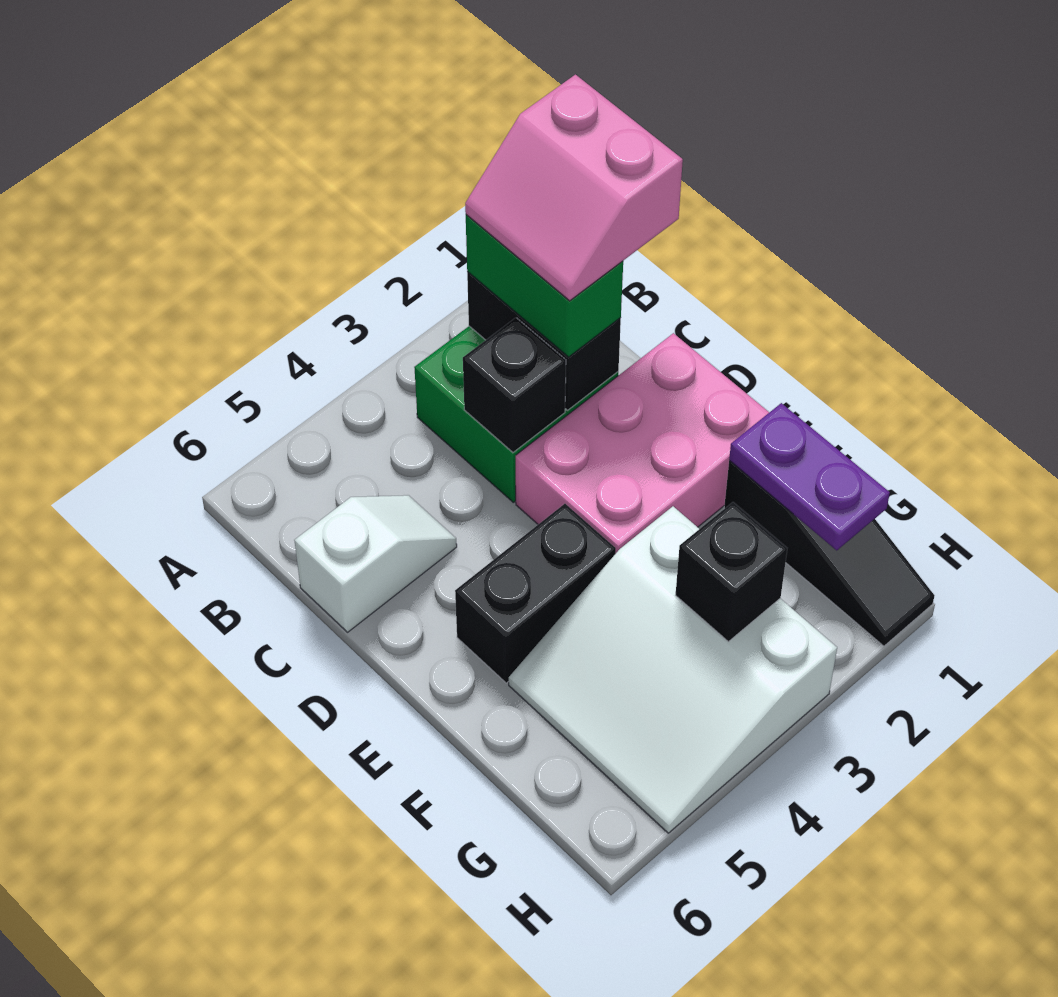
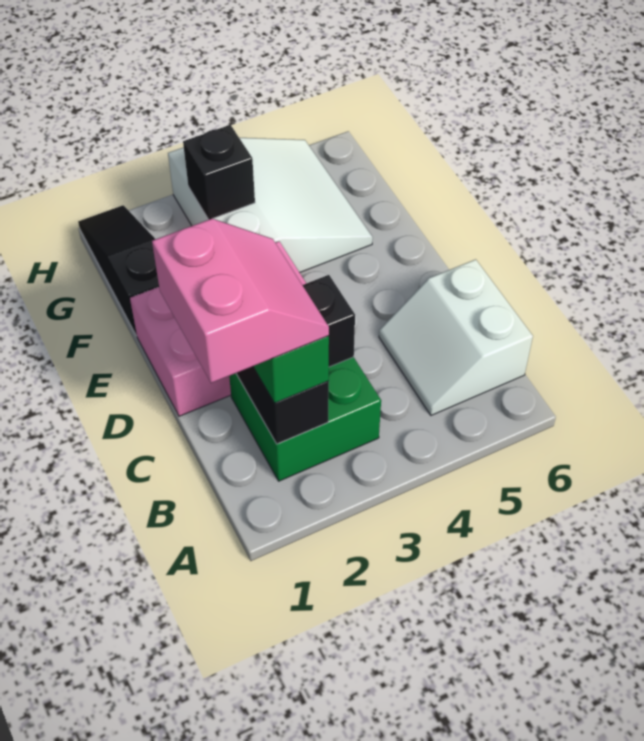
white 1x2 slope [294,495,457,632] -> white 2x2 slope [379,259,533,415]
black 1x2 brick [455,504,616,683] -> none
purple 1x2 plate [729,403,890,551] -> none

